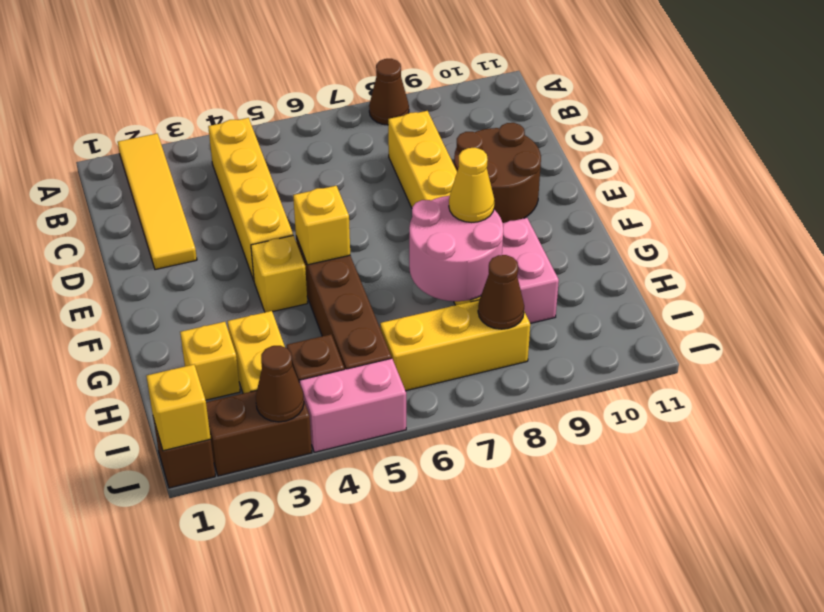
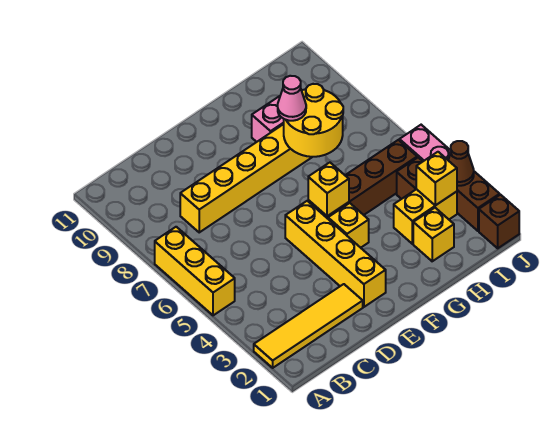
brown 1x1 cone [369,59,409,125] -> none
yellow 1x4 brick [208,118,293,280] -> yellow 1x4 brick turned to [285,201,386,307]
brown 2x2 round brick [454,123,541,223] -> none
pink 2x2 round brick [409,196,503,301] -> yellow 2x2 round brick [284,84,343,157]
yellow 1x1 cone [449,148,494,222] -> pink 1x1 cone [278,76,306,121]
yellow 1x3 brick [380,300,530,391] -> yellow 1x3 brick moved to [155,227,235,315]
brown 1x1 cone [478,255,524,329] -> none
yellow 1x1 brick [146,364,211,451] -> yellow 1x1 brick moved to [416,152,457,205]

